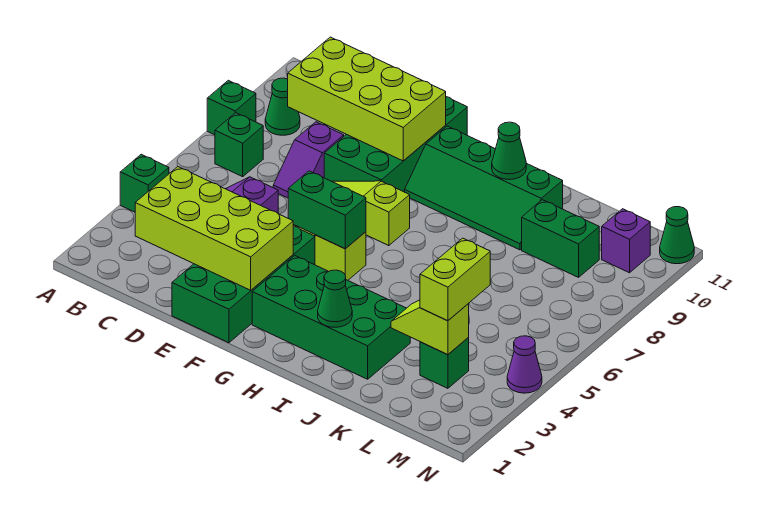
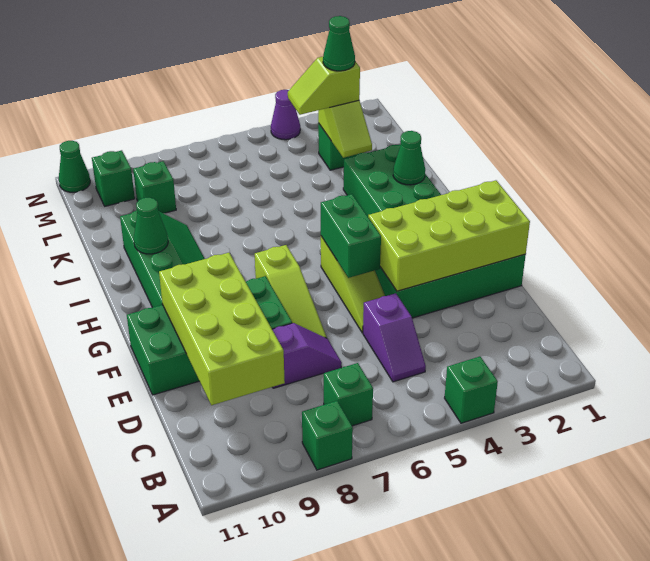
green 1x1 cone [265,78,300,135] -> green 1x1 cone moved to [323,16,355,71]
lime 2x4 brick [135,167,293,290] -> lime 2x4 brick turned to [368,180,530,291]
green 1x2 brick [522,200,599,277] -> green 1x1 brick [133,161,176,213]
lime 1x2 brick [420,238,490,321] -> lime 1x2 slope [288,57,360,115]
purple 1x1 brick [602,209,650,273] -> green 1x1 brick [92,150,135,206]

